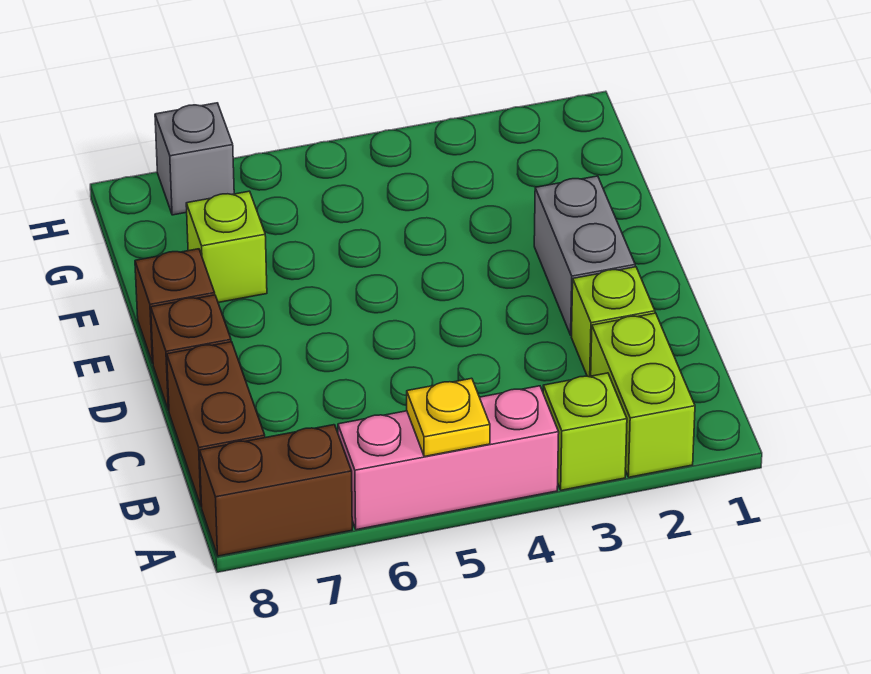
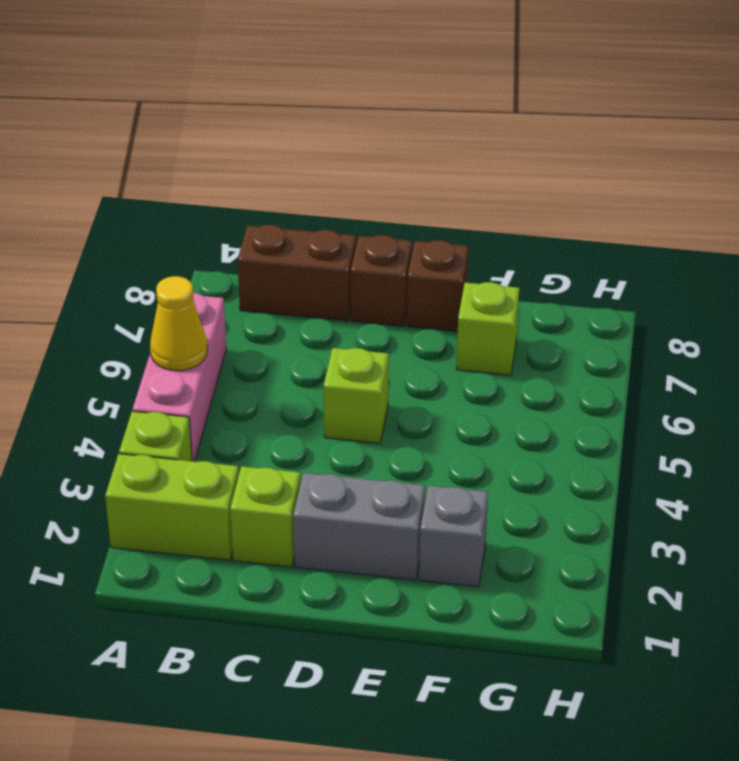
yellow 1x1 plate [407,378,490,457] -> yellow 1x1 cone [150,276,207,371]
brown 1x2 brick [200,425,352,556] -> none
none -> lime 1x1 brick [323,348,389,443]
grey 1x1 brick [155,103,234,215] -> grey 1x1 brick moved to [419,486,488,587]

